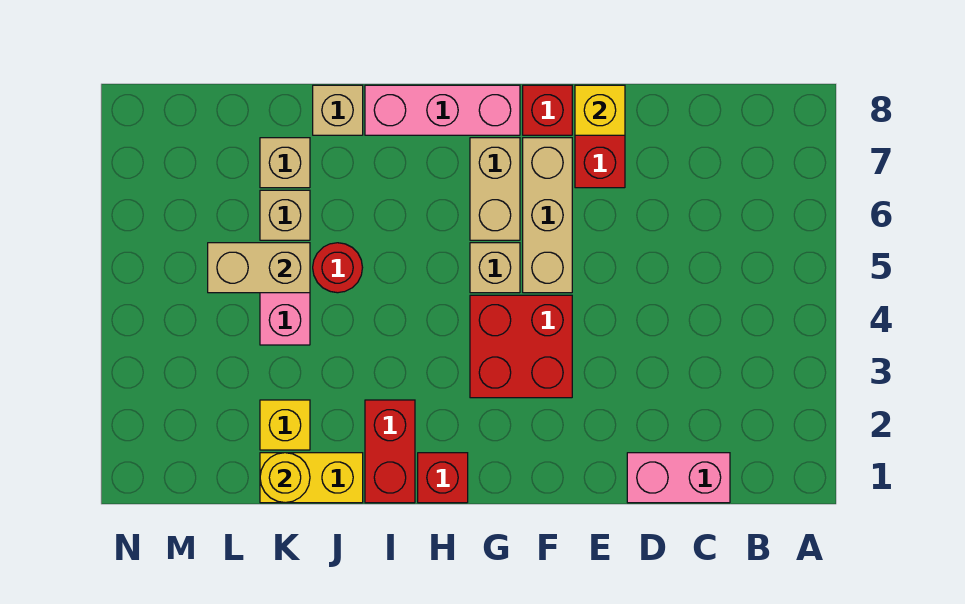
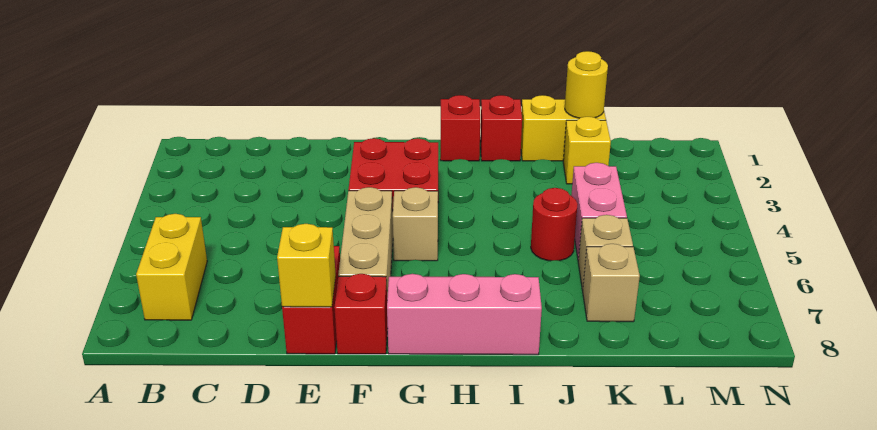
none -> yellow 1x2 brick [136,214,207,320]
pink 1x2 brick [627,453,730,503] -> none
tan 1x2 brick [470,138,520,240] -> none
red 1x2 brick [365,400,415,503] -> red 1x1 brick [480,95,522,161]
tan 1x1 brick [313,85,363,135] -> none
tan 1x2 brick [208,243,310,293] -> none

